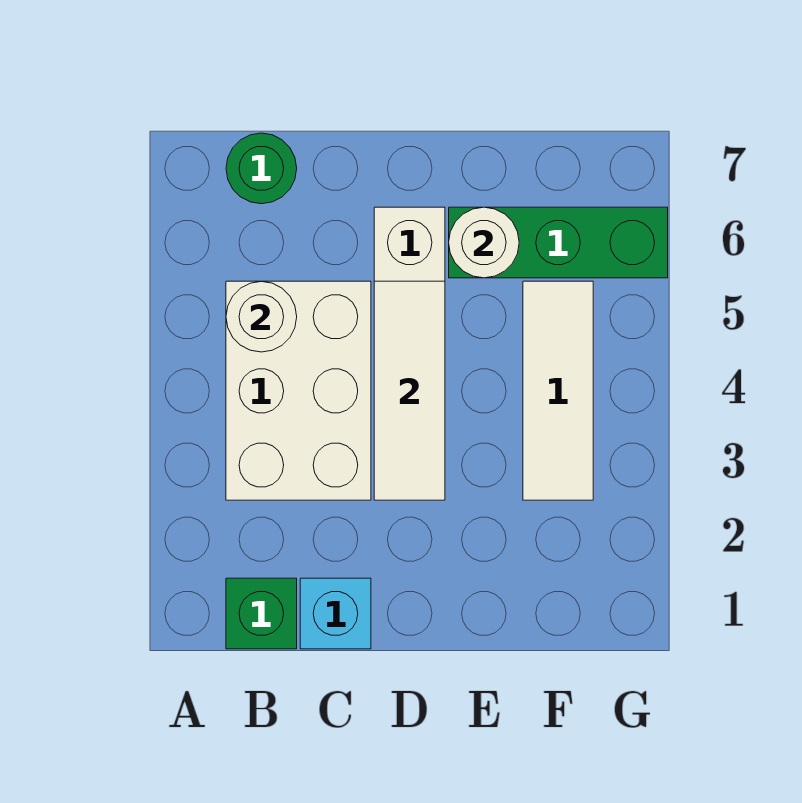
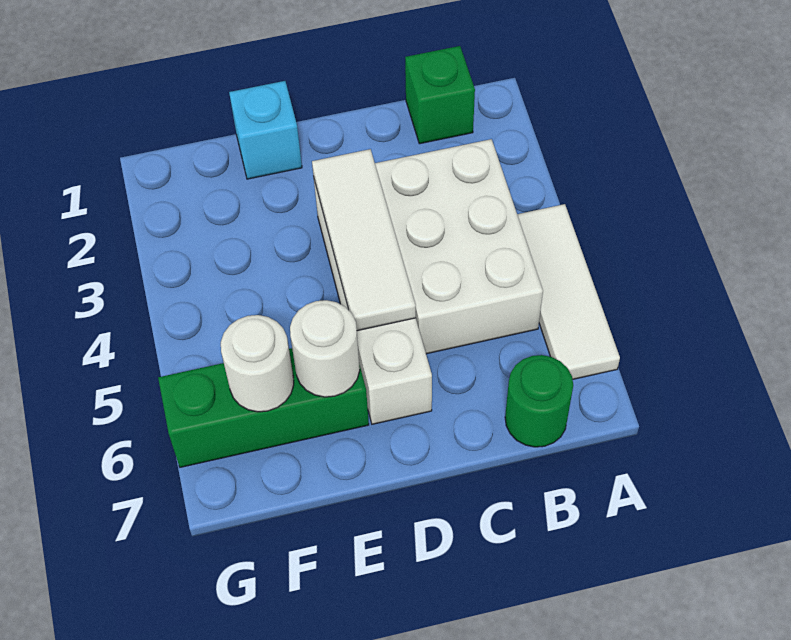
white 1x1 round brick [226,282,297,352] -> white 1x1 round brick moved to [221,315,294,412]
cyan 1x1 brick [300,578,371,649] -> cyan 1x1 brick moved to [229,81,302,179]
white 1x3 tile [523,281,593,500] -> white 1x3 tile moved to [517,204,620,379]

